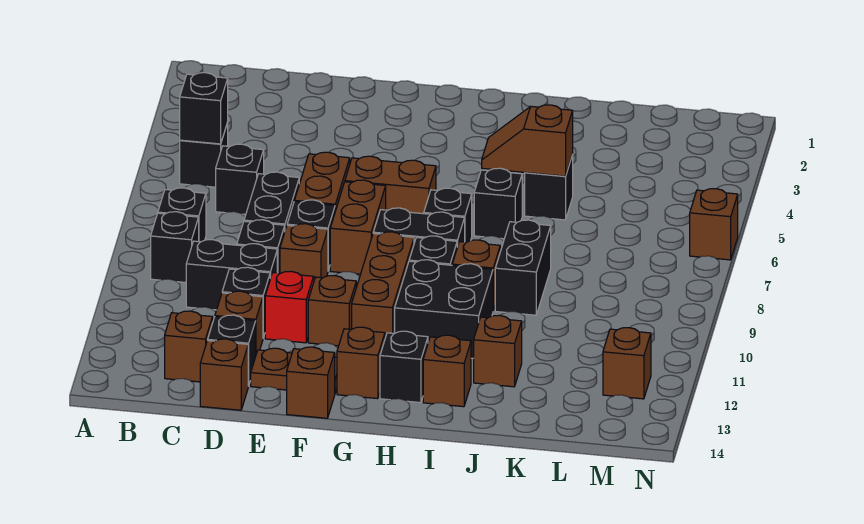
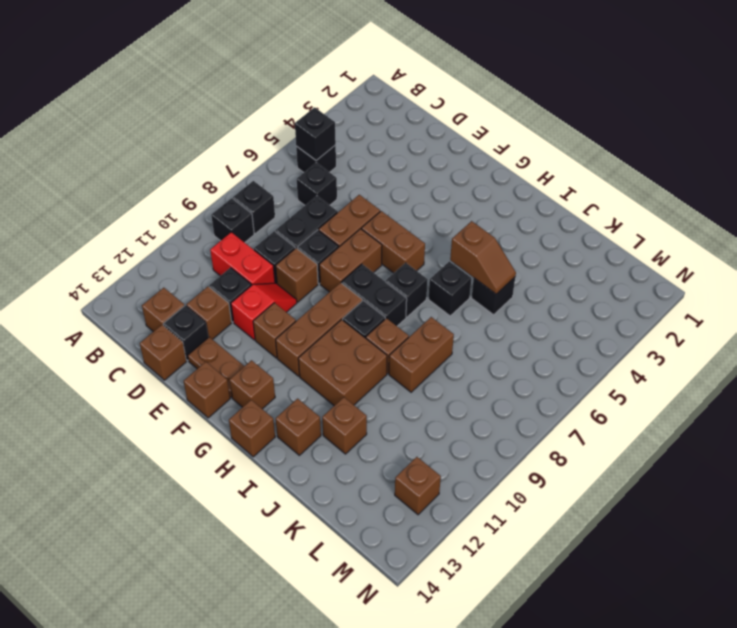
black 1x2 brick [186,240,277,310] -> red 1x2 brick [210,232,275,286]
black 2x2 brick [395,260,493,358] -> brown 2x2 brick [298,319,387,406]
black 1x1 brick [380,331,428,403] -> none
brown 1x2 slope [482,105,573,176] -> brown 1x2 slope turned to [450,221,516,294]
black 1x2 brick [495,220,551,315] -> brown 1x2 brick [389,317,454,392]
brown 1x1 brick [690,189,738,260] -> brown 1x1 brick moved to [229,400,275,457]

